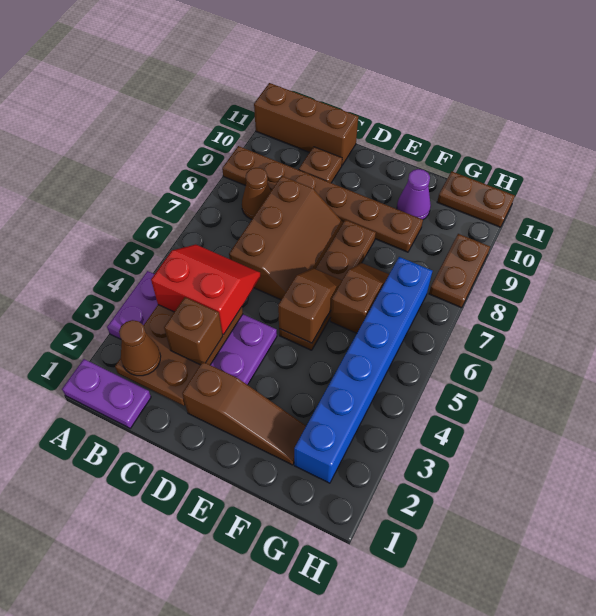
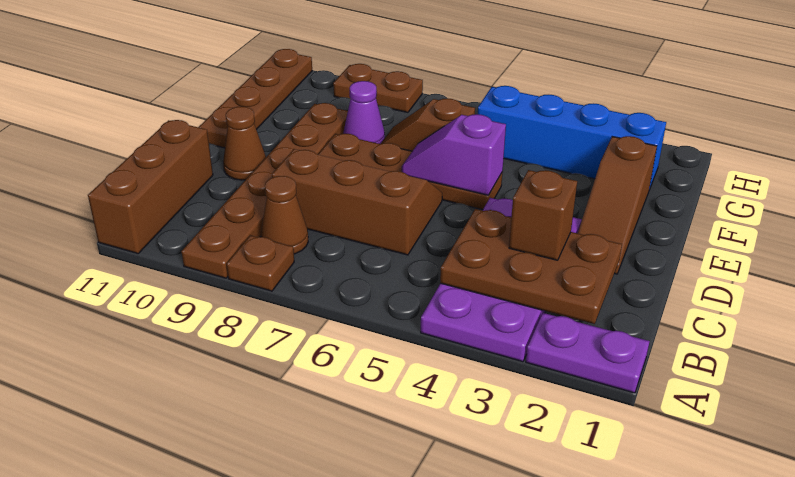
purple 1x2 plate [62,359,151,428] -> purple 1x2 plate turned to [526,313,650,393]
brown 1x1 cone [119,320,161,376] -> brown 1x1 cone moved to [223,107,266,180]
red 2x2 slope [151,244,261,335] -> none
brown 1x1 plate [299,147,342,183] -> brown 1x1 plate moved to [227,235,294,291]
brown 1x3 slope [182,362,306,465] -> brown 1x3 slope turned to [578,136,657,274]
brown 1x2 slope [278,268,342,343] -> purple 1x2 slope [402,114,506,195]
purple 1x1 cone [397,169,431,220] -> purple 1x1 cone moved to [343,81,385,144]
blue 1x6 brick [294,257,432,483] -> blue 1x4 brick [478,86,666,190]
brown 1x2 plate [437,171,515,227] -> brown 1x4 plate [199,49,312,148]

